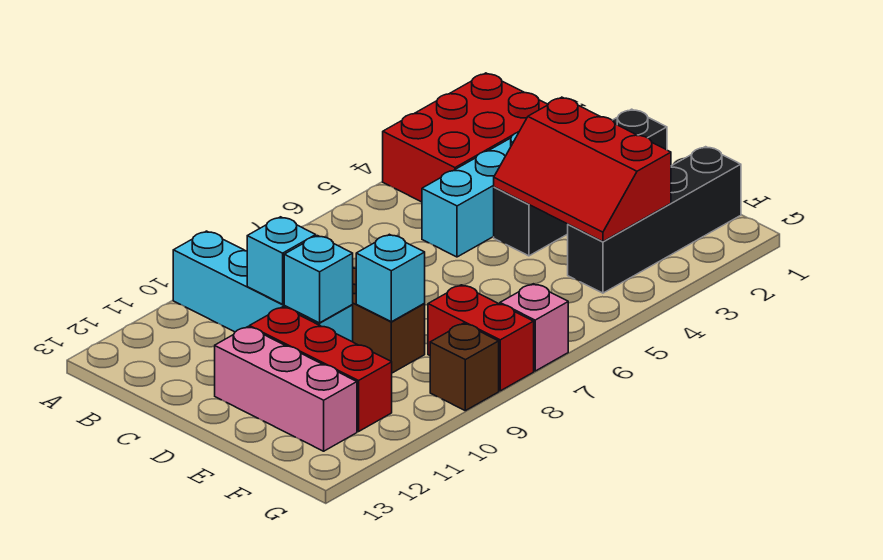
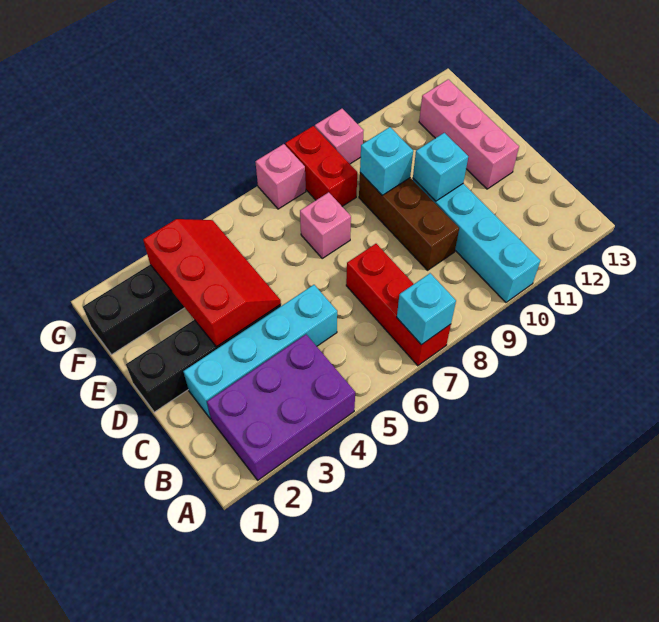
red 2x3 brick [383,73,548,202] -> purple 2x3 brick [207,334,355,480]
cyan 1x1 brick [247,217,316,304] -> cyan 1x1 brick moved to [397,273,456,345]
red 1x3 brick [249,307,392,431] -> red 1x3 brick moved to [346,244,451,366]
none -> pink 1x1 brick [300,192,351,258]
brown 1x1 brick [430,323,499,411] -> pink 1x1 brick [315,109,364,164]

